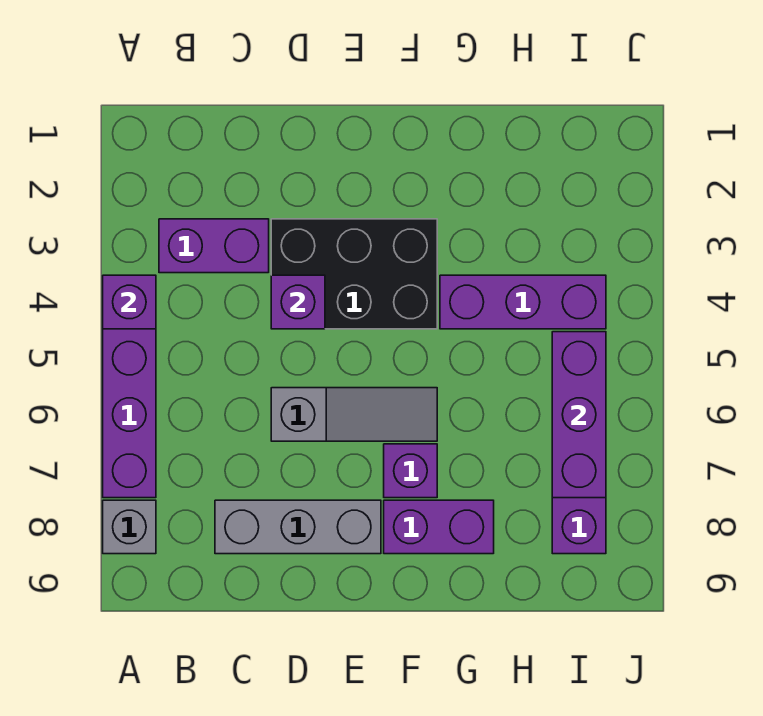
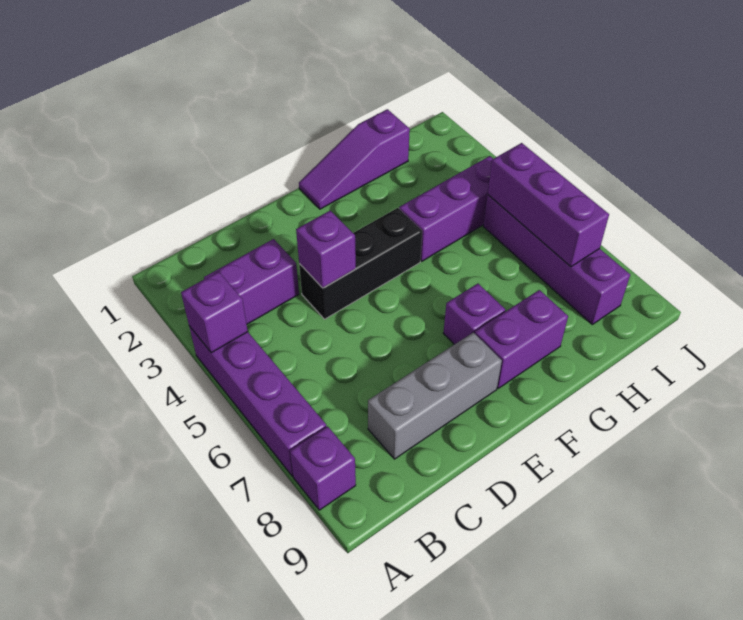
grey 1x1 brick [103,500,156,554] -> purple 1x1 brick [290,426,356,510]
black 2x3 brick [271,219,437,329] -> black 1x3 brick [299,208,422,319]
grey 1x3 slope [271,388,437,441] -> none
none -> purple 1x3 slope [299,109,410,209]

